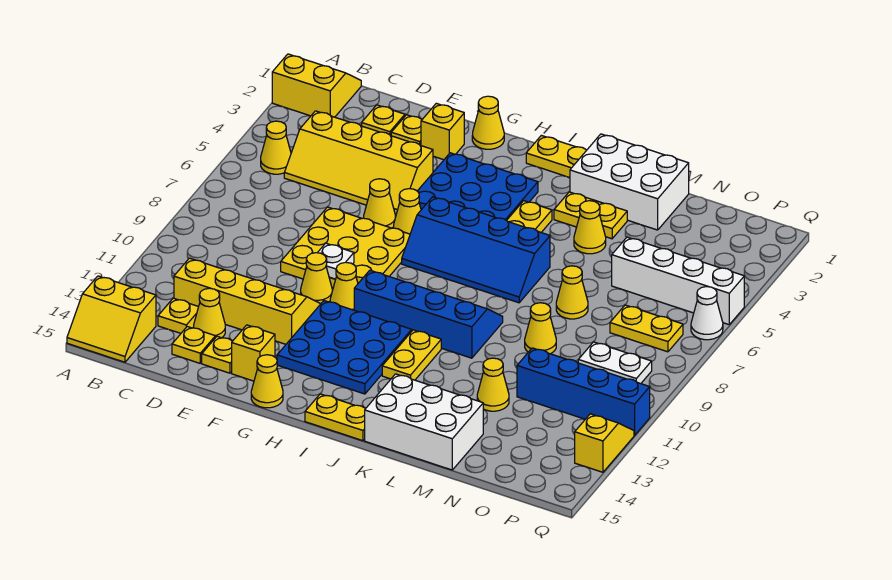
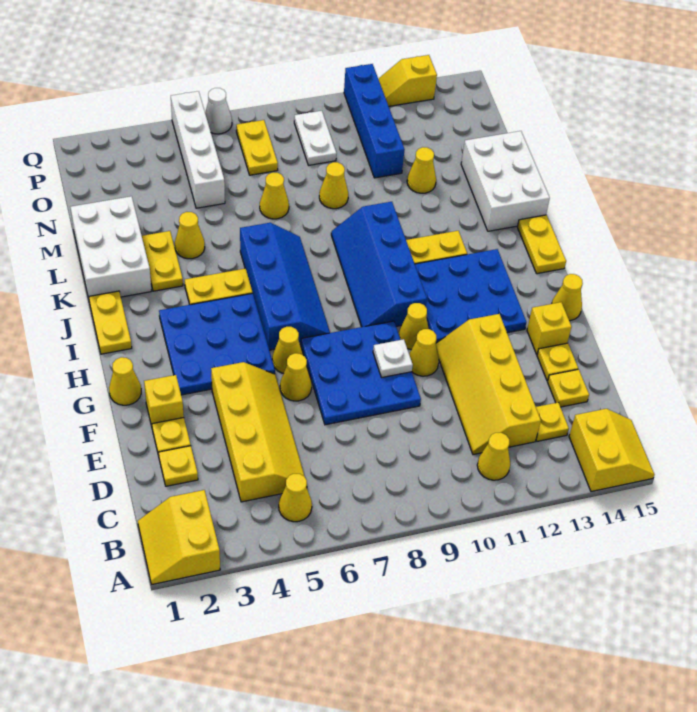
yellow 1x1 cone [194,288,225,338] -> yellow 1x1 cone moved to [477,433,510,480]
yellow 3x3 plate [281,207,410,289] -> blue 3x3 plate [301,321,421,425]

